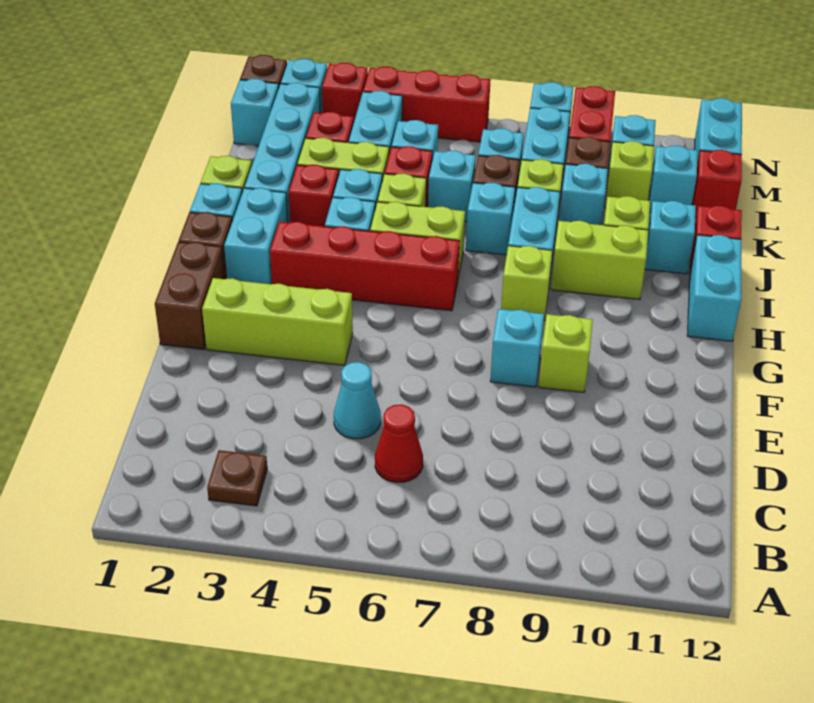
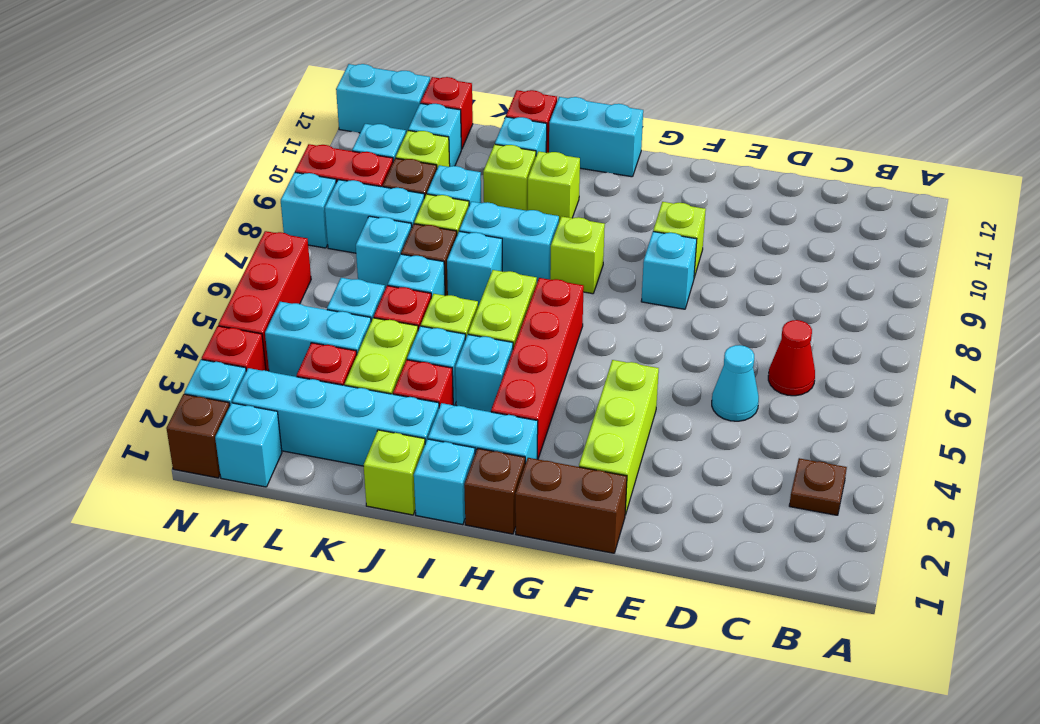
lime 1x2 brick [551,221,648,300] -> lime 1x1 brick [528,151,580,221]

